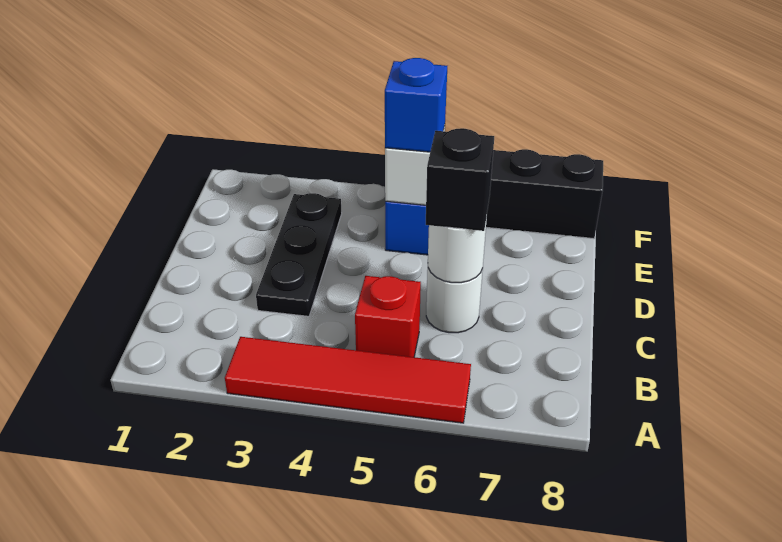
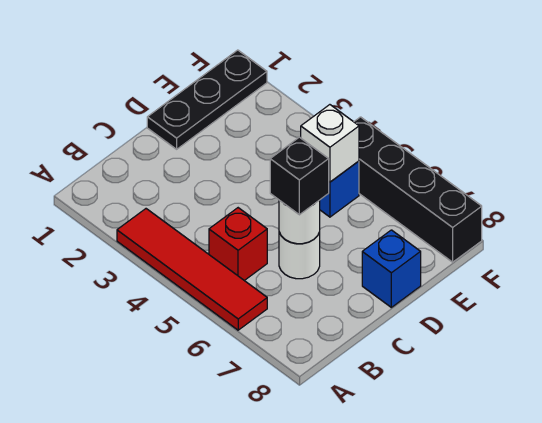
black 1x3 plate [256,193,342,316] -> black 1x3 plate moved to [147,50,267,149]
blue 1x1 brick [385,58,447,152] -> blue 1x1 brick moved to [362,230,421,307]

